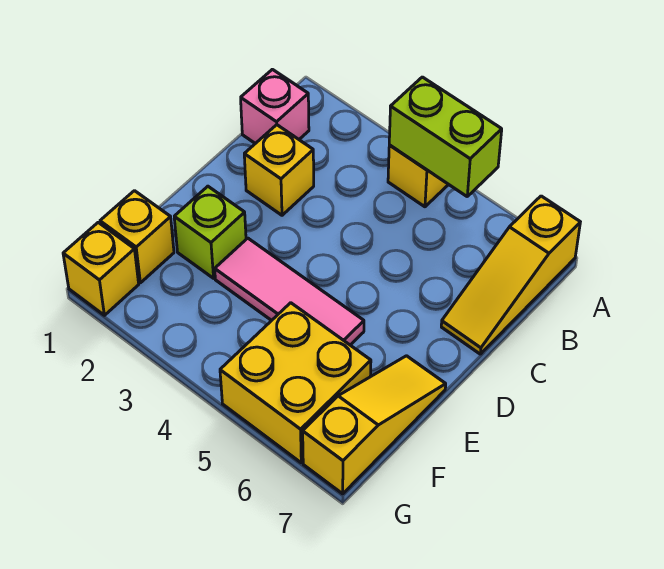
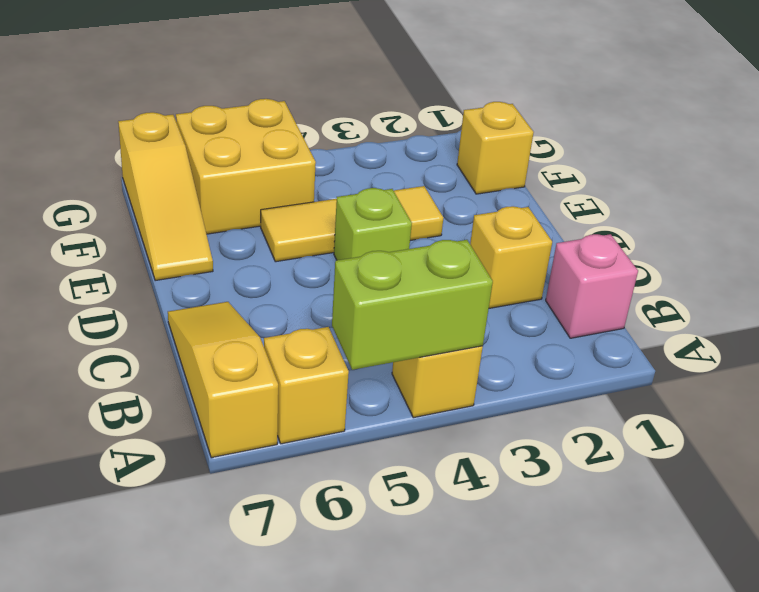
lime 1x1 brick [174,186,246,278] -> lime 1x1 brick moved to [334,188,412,260]
pink 1x3 tile [215,238,364,345] -> yellow 1x3 tile [261,186,444,262]
yellow 1x1 brick [63,222,139,315] -> yellow 1x1 brick moved to [264,327,349,444]

